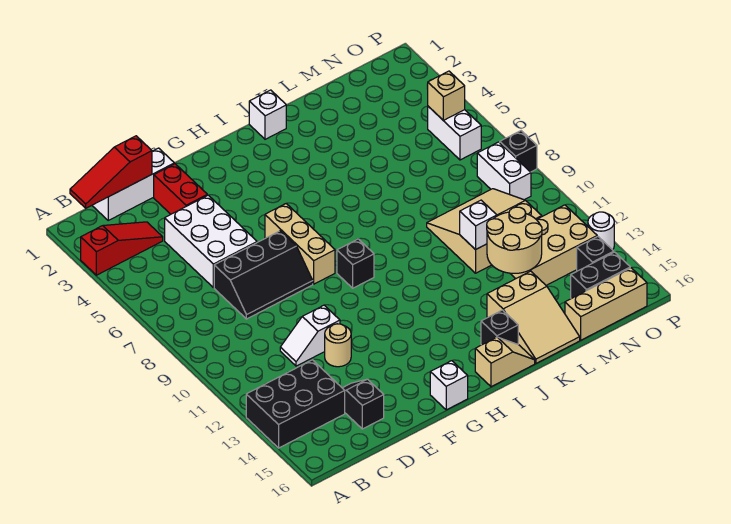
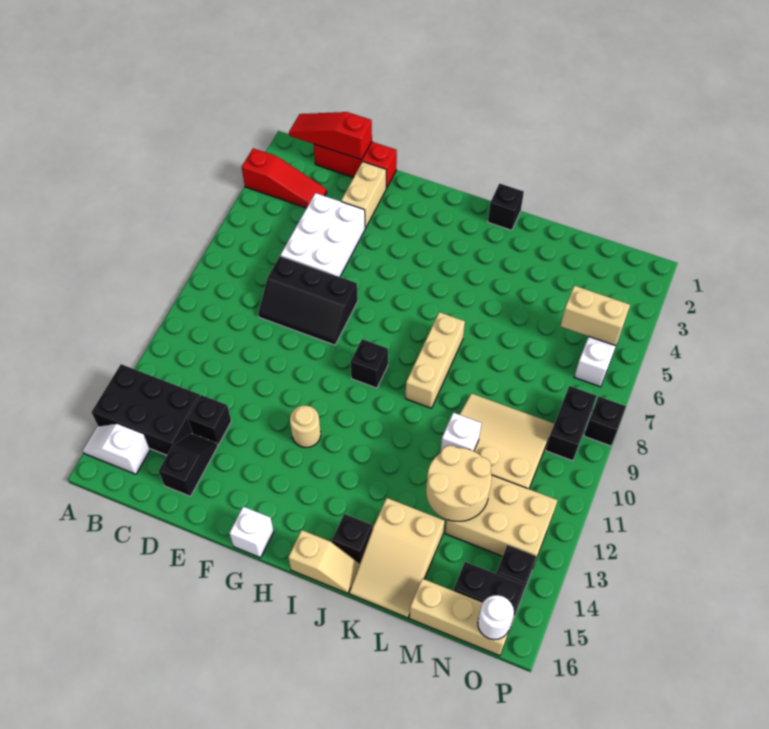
white 1x3 brick [92,148,174,220] -> red 1x3 brick [314,142,397,188]
white 1x2 slope [280,305,340,366] -> white 1x2 slope moved to [83,424,150,474]
none -> black 1x1 brick [188,395,231,445]
red 1x2 brick [154,164,207,214] -> tan 1x2 brick [341,162,386,228]
tan 1x1 round brick [325,324,351,367] -> tan 1x1 round brick moved to [290,406,321,448]
tan 1x3 brick [265,204,335,284] -> tan 1x3 brick moved to [406,312,465,408]
white 1x1 brick [249,90,286,139] -> black 1x1 brick [488,184,524,230]
tan 1x1 brick [427,71,465,120] -> tan 1x2 brick [561,286,630,346]
white 1x2 brick [477,142,531,200] -> black 1x2 brick [546,386,597,461]
white 1x1 round brick [588,212,614,250] -> white 1x1 round brick moved to [478,595,514,640]

